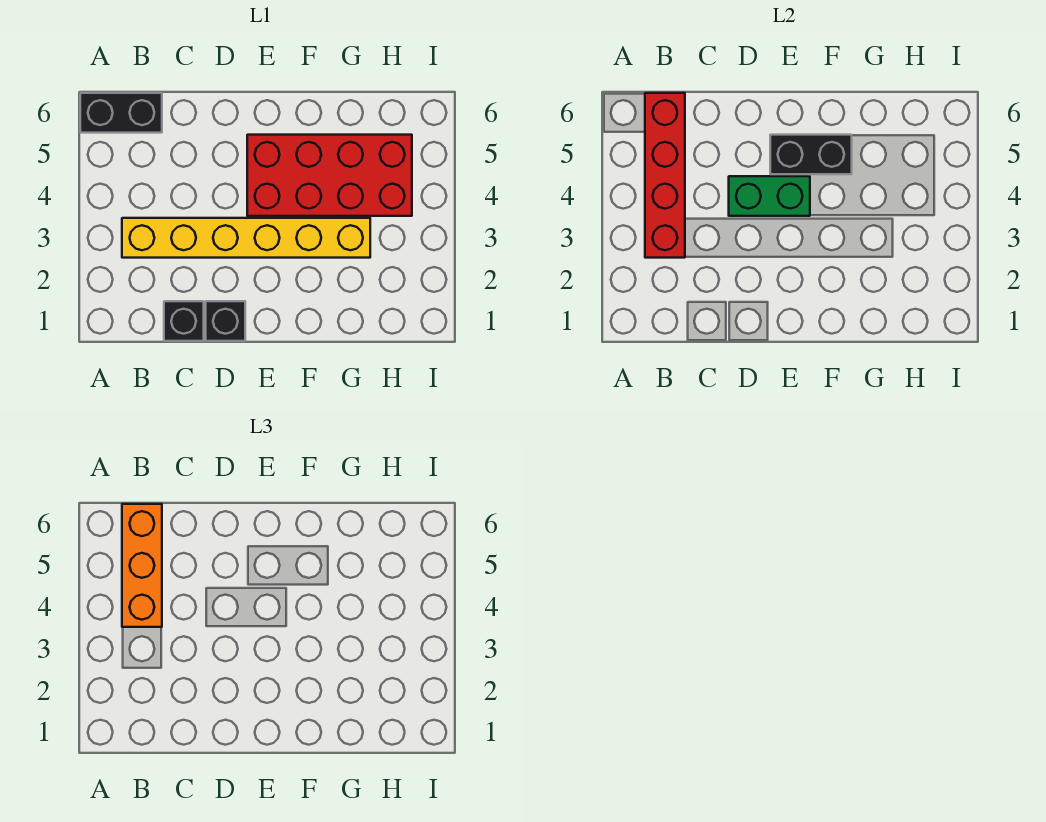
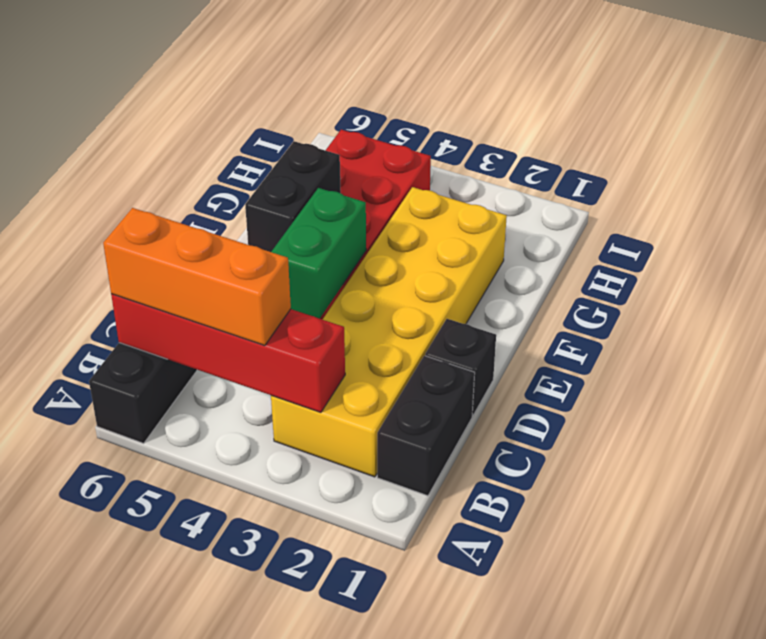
yellow 1x6 brick [122,218,370,258] -> yellow 2x6 brick [271,187,507,477]
black 1x1 brick [164,301,204,341] -> black 1x2 brick [377,356,475,496]

